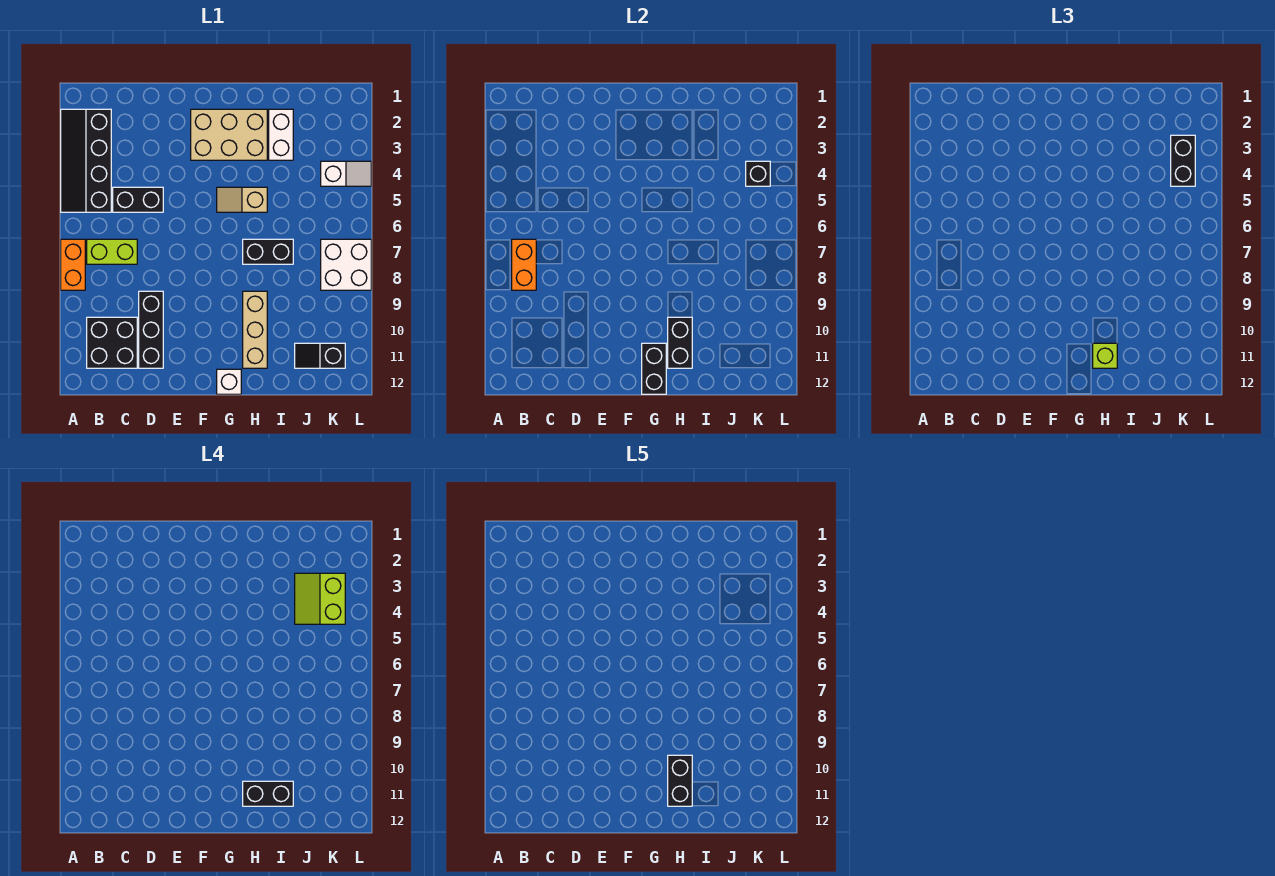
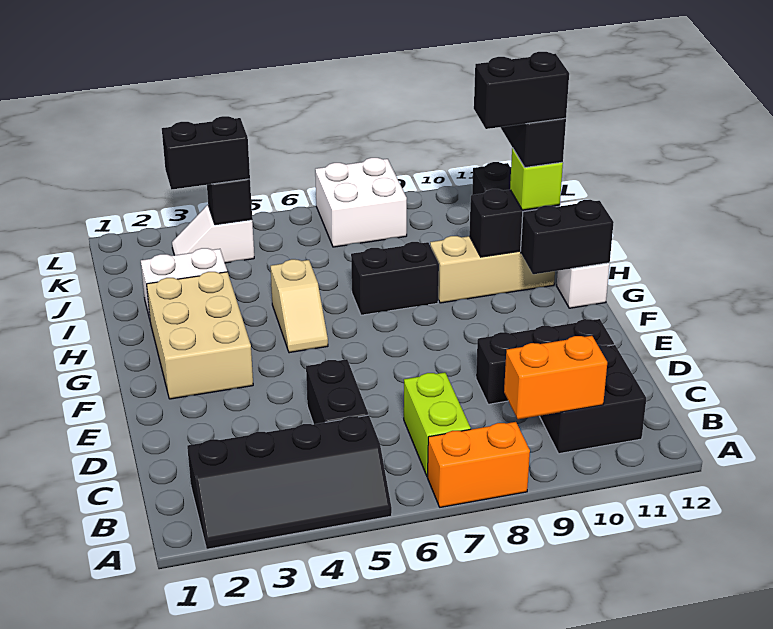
orange 1x2 brick [512,239,536,290] -> orange 1x2 brick moved to [504,336,607,419]
black 1x2 brick [243,239,293,264] -> black 1x2 brick turned to [351,242,439,315]
lime 2x2 slope [295,573,345,624] -> none
white 1x2 slope [321,161,371,186] -> white 1x2 slope turned to [172,205,254,263]

